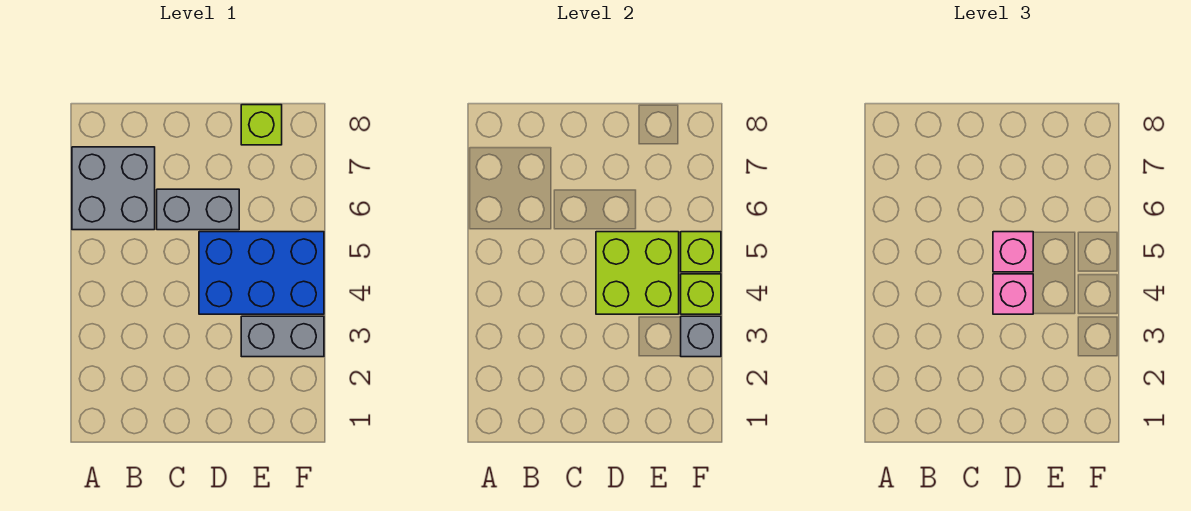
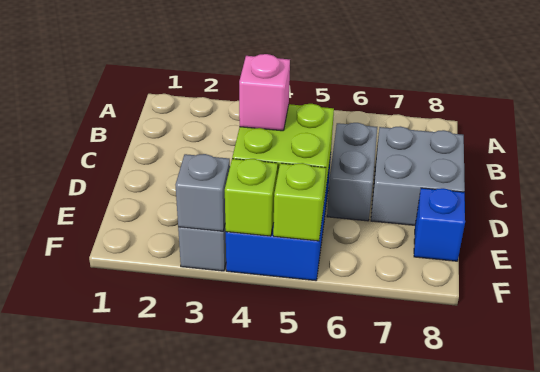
grey 2x2 brick [72,147,155,230] -> grey 2x2 brick moved to [371,126,465,225]
pink 1x1 brick [993,232,1033,272] -> none
lime 1x1 brick [241,105,282,145] -> blue 1x1 brick [414,188,465,261]

